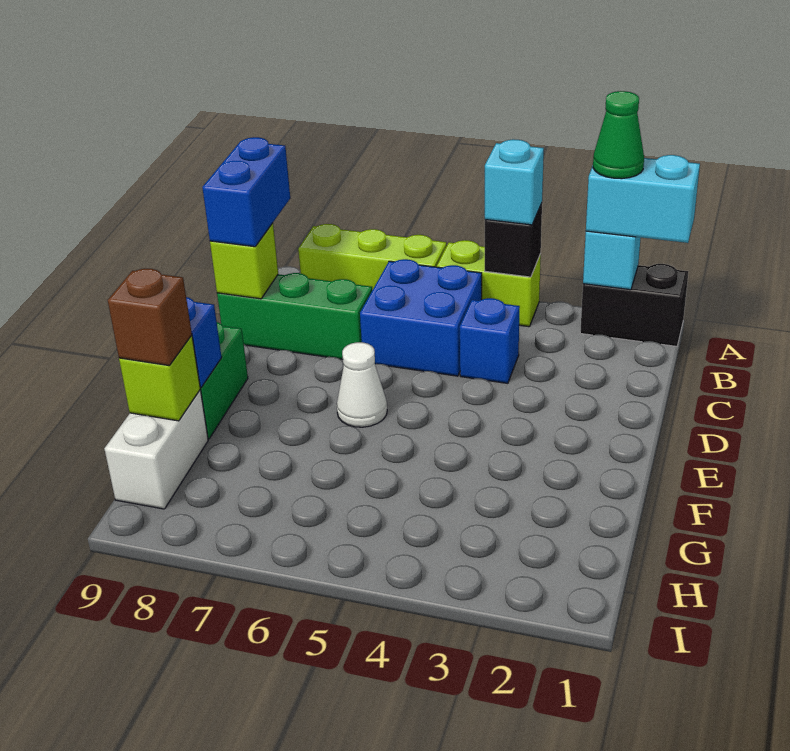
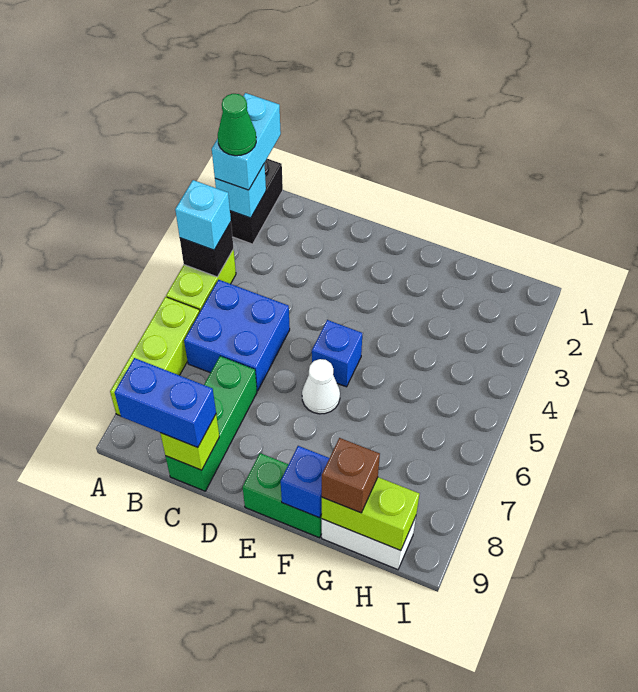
blue 1x1 brick [460,298,520,383] -> blue 1x1 brick moved to [312,320,362,387]
lime 1x1 brick [119,335,200,421] -> lime 1x2 brick [321,477,419,551]

